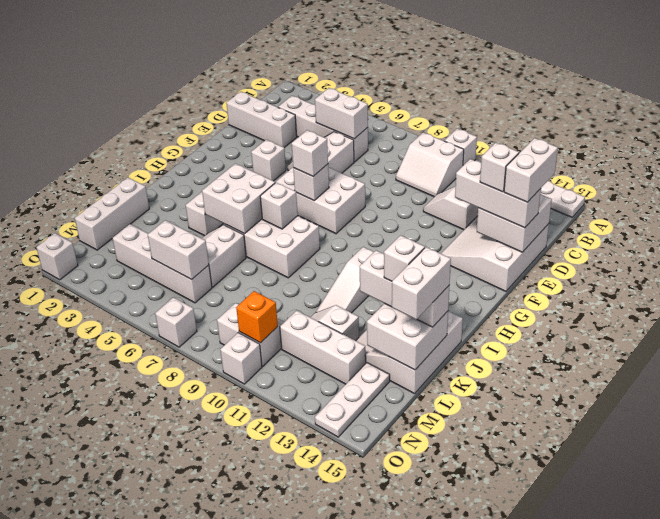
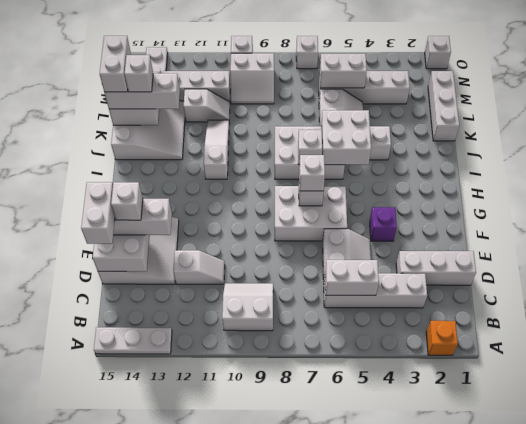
white 1x1 brick [444,129,477,165] -> none
white 1x1 brick [251,140,286,181] -> purple 1x1 brick [370,207,397,241]
orange 1x1 brick [236,291,278,343] -> orange 1x1 brick moved to [426,321,458,355]

